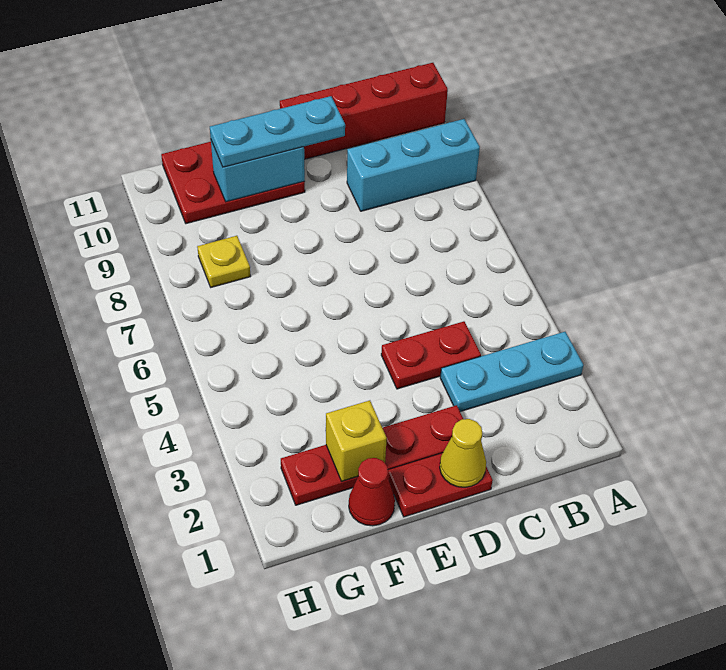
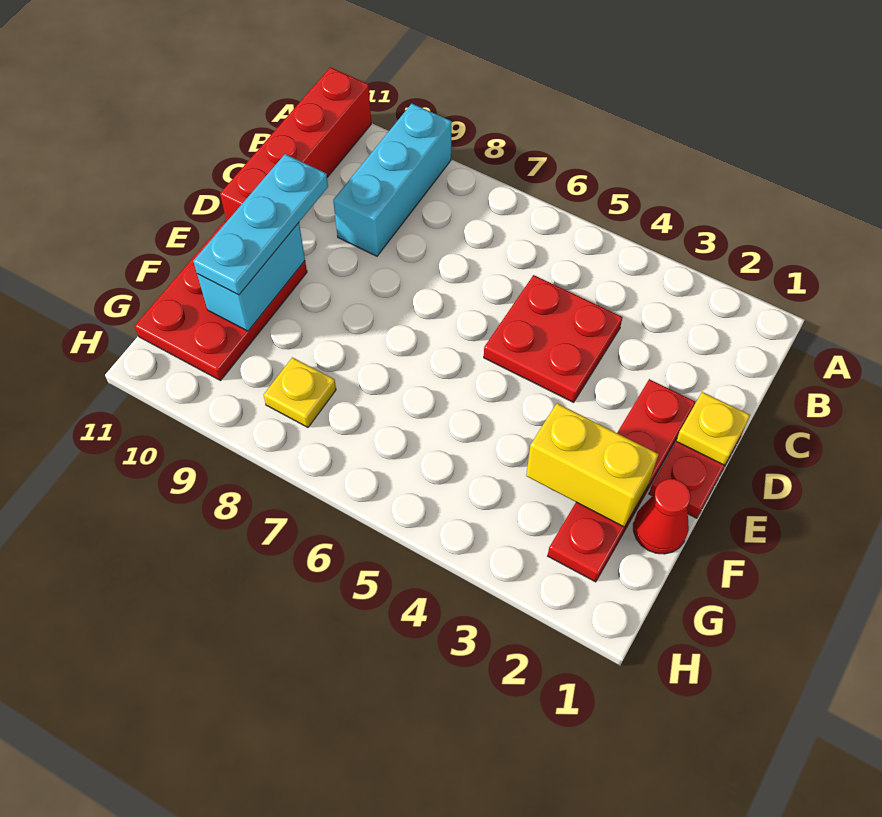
cyan 1x3 plate [440,332,584,412] -> none
red 1x2 plate [381,321,481,389] -> red 2x2 plate [484,275,622,402]
yellow 1x1 cone [440,419,486,487] -> yellow 1x1 plate [676,392,750,465]
yellow 1x1 brick [326,400,387,481] -> yellow 1x2 brick [526,403,658,527]

